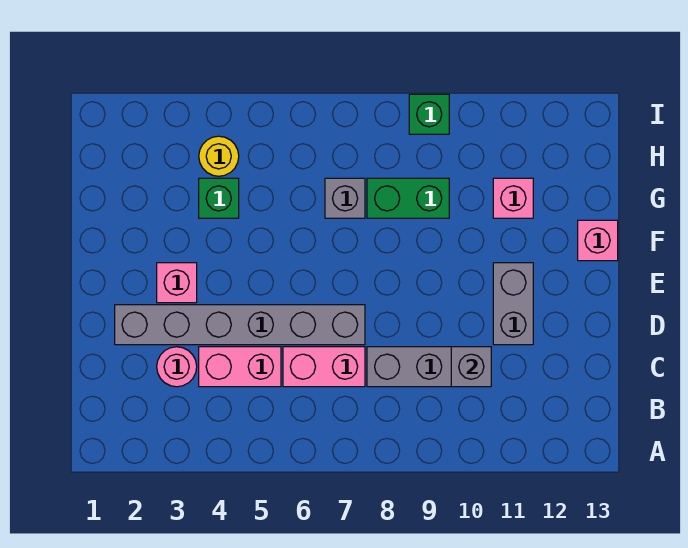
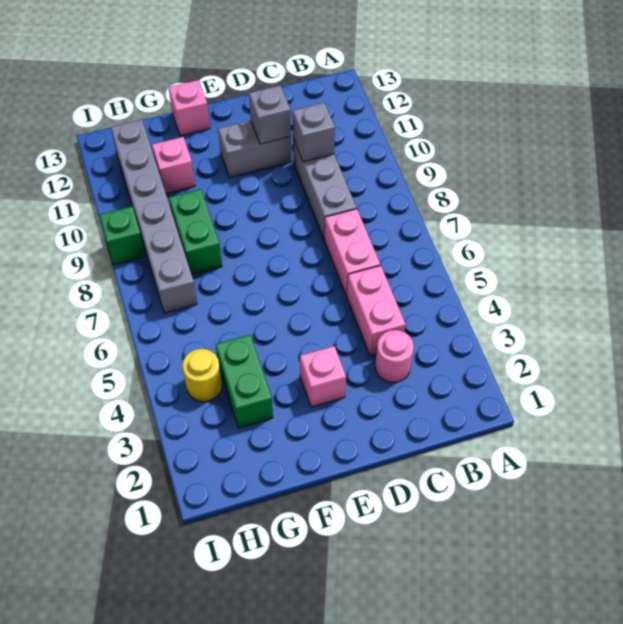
grey 1x6 brick [115,305,365,345] -> grey 1x6 brick moved to [111,120,197,313]
green 1x1 brick [199,178,239,218] -> green 1x2 brick [216,335,273,428]
grey 1x1 brick [325,178,365,218] -> grey 1x1 brick moved to [249,85,291,144]

